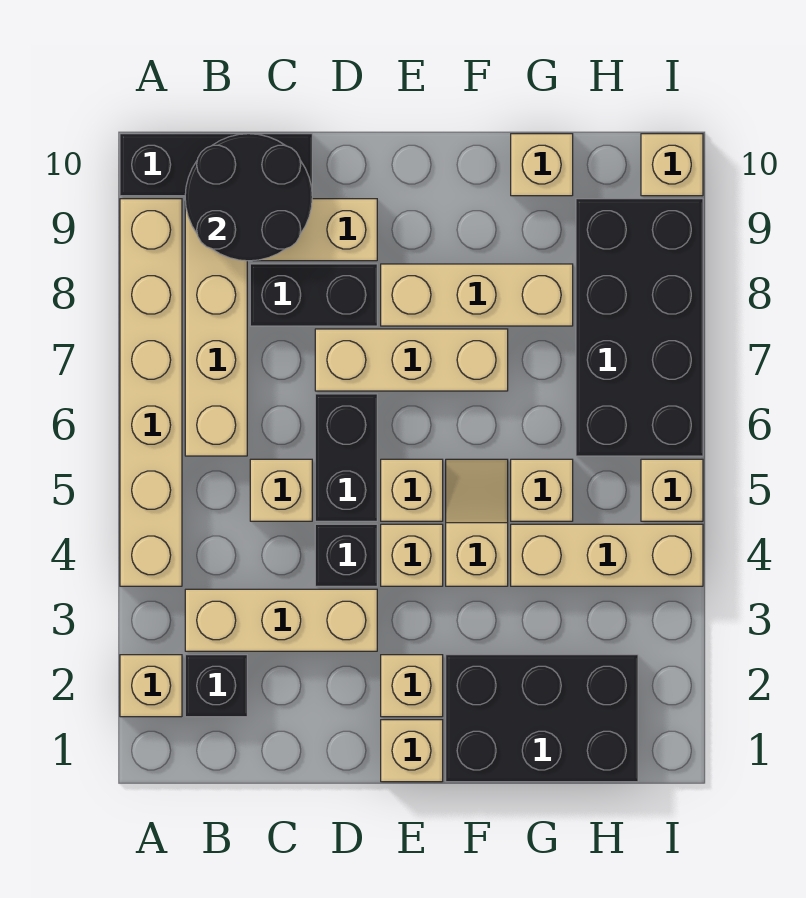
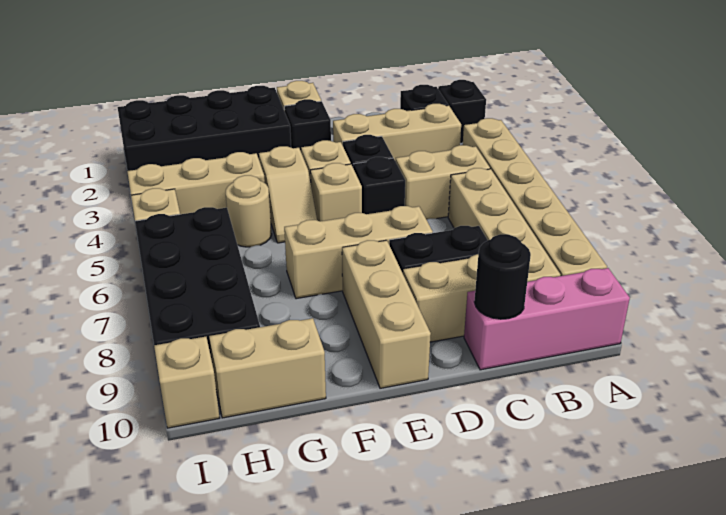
tan 1x1 brick [120,655,182,717] -> black 1x1 brick [438,80,486,143]
black 1x3 brick [120,134,312,196] -> pink 1x3 brick [464,268,630,370]
black 2x2 round brick [185,134,312,261] -> black 1x1 round brick [474,234,531,319]
tan 1x1 brick [250,459,312,521] -> tan 1x2 brick [395,145,490,220]
black 1x2 brick [315,394,377,521] -> black 1x1 brick [353,157,405,214]
tan 1x1 brick [381,655,443,717] -> black 1x1 brick [284,99,331,151]
tan 1x3 brick [381,264,573,326] -> tan 1x3 brick turned to [342,240,431,388]
black 2x3 brick [446,655,638,782] -> black 2x4 brick [118,86,291,171]
tan 1x1 brick [511,459,573,521] -> tan 1x1 round brick [226,175,272,247]
tan 1x1 brick [511,134,573,196] -> tan 1x2 brick [209,318,326,418]

